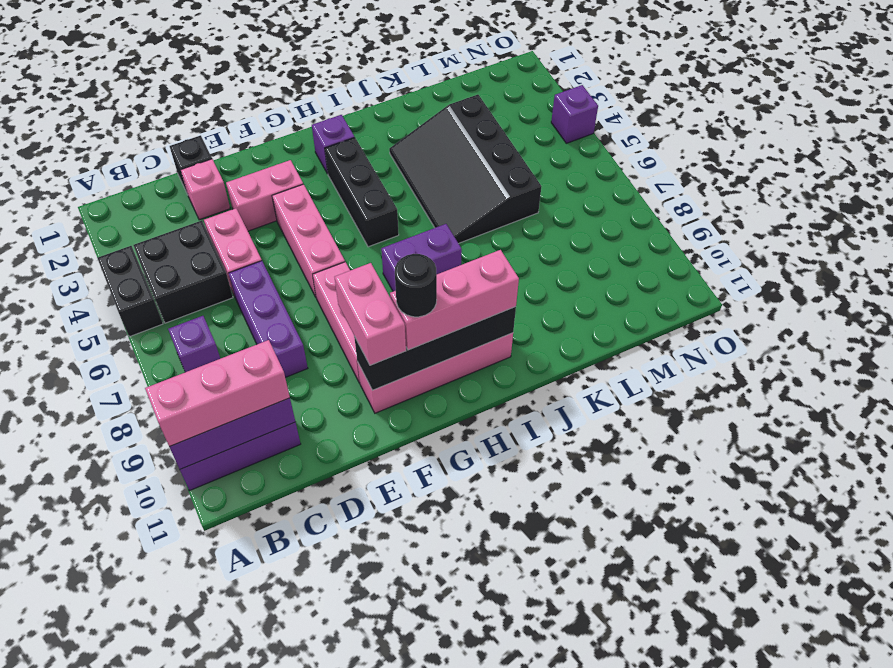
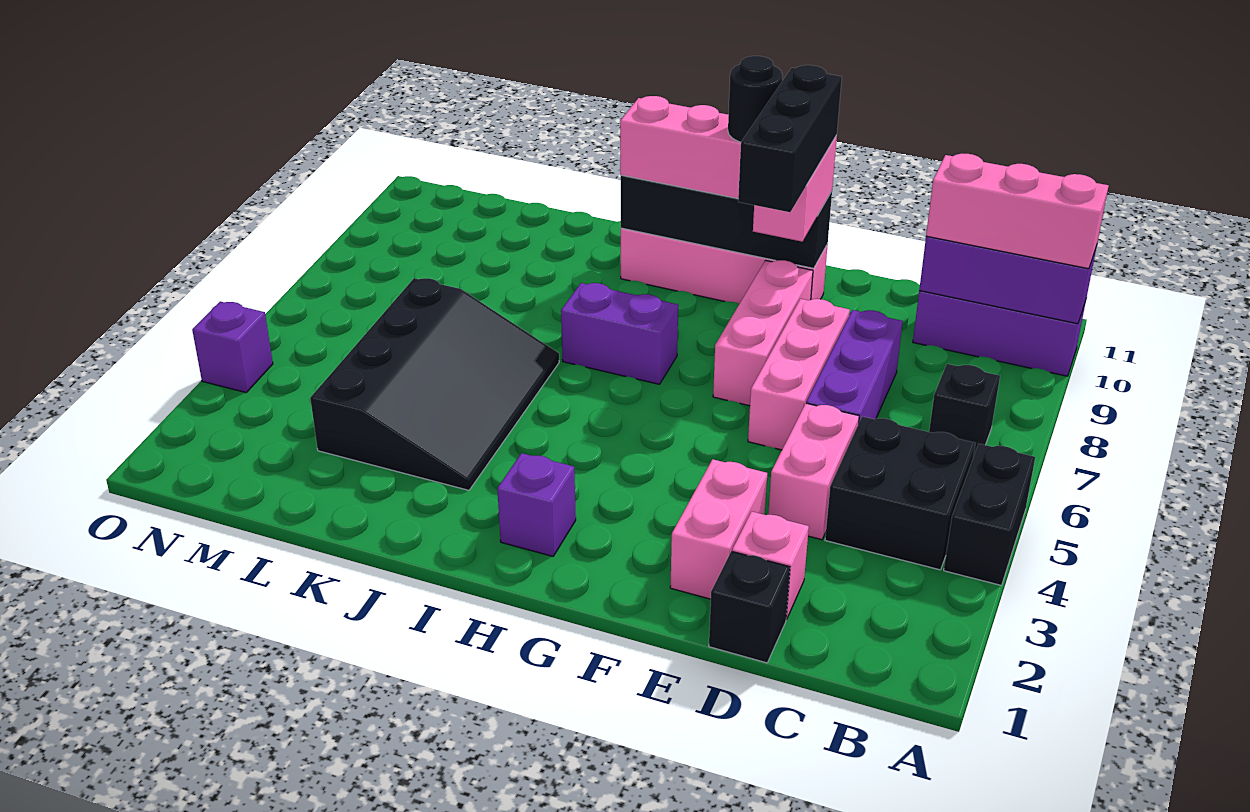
purple 1x1 brick [168,316,220,372] -> black 1x1 brick [929,364,1000,457]
pink 1x2 brick [226,160,303,231] -> pink 1x2 brick turned to [670,459,767,599]
pink 1x3 brick [272,184,345,297] -> pink 1x3 brick moved to [748,299,850,450]
black 1x3 brick [325,138,399,247] -> black 1x3 brick moved to [738,65,842,212]

